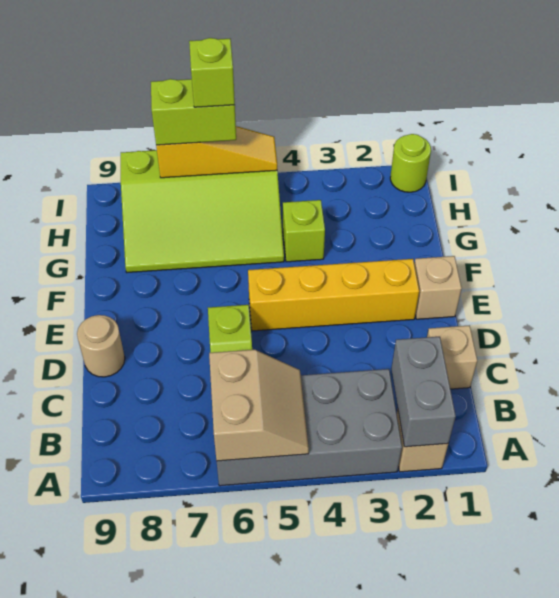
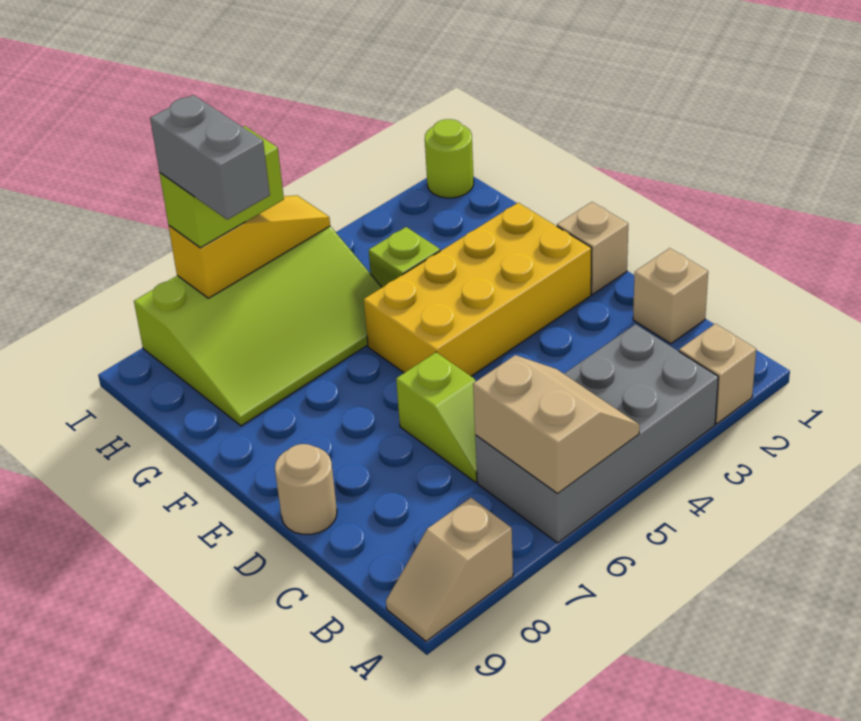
grey 1x2 brick [391,337,456,447] -> grey 1x2 brick moved to [150,95,270,220]
none -> tan 1x2 slope [386,498,513,641]
yellow 1x4 brick [248,259,419,331] -> yellow 2x4 brick [364,203,592,376]
lime 1x1 brick [189,38,235,107] -> none

